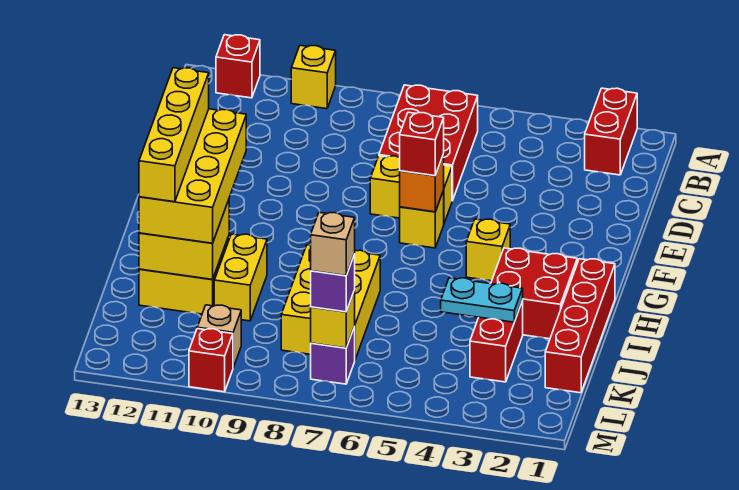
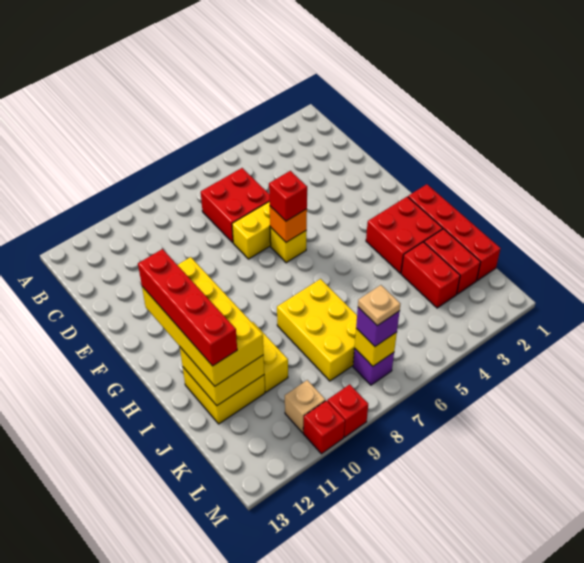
red 1x2 brick [585,88,637,175] -> red 1x2 brick moved to [424,229,480,294]
yellow 1x1 brick [291,45,336,109] -> none
red 1x1 brick [216,35,260,98] -> red 1x1 brick moved to [327,384,368,437]
red 2x3 brick [379,85,478,201] -> red 2x2 brick [201,168,269,242]
yellow 1x1 brick [466,219,510,281] -> none
yellow 1x4 brick [139,68,209,202] -> red 1x4 brick [138,249,237,366]
cyan 1x2 plate [441,278,523,322] -> none
tan 1x1 brick [311,212,355,276] -> tan 1x1 plate [358,285,400,326]

